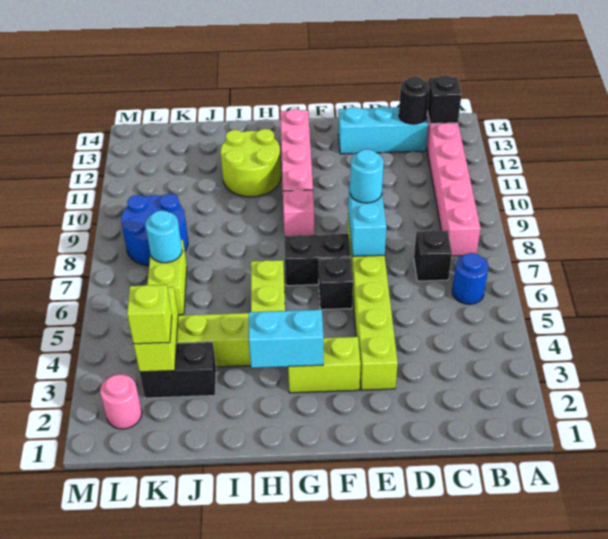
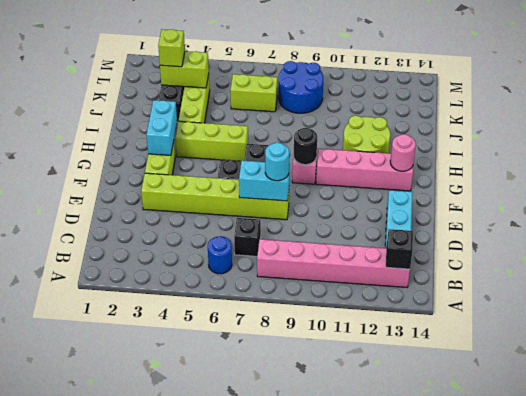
black 1x1 round brick [399,76,429,124] -> black 1x1 round brick moved to [294,128,317,165]
cyan 1x1 round brick [145,210,182,263] -> none
pink 1x1 round brick [100,374,142,429] -> pink 1x1 round brick moved to [390,134,416,171]

